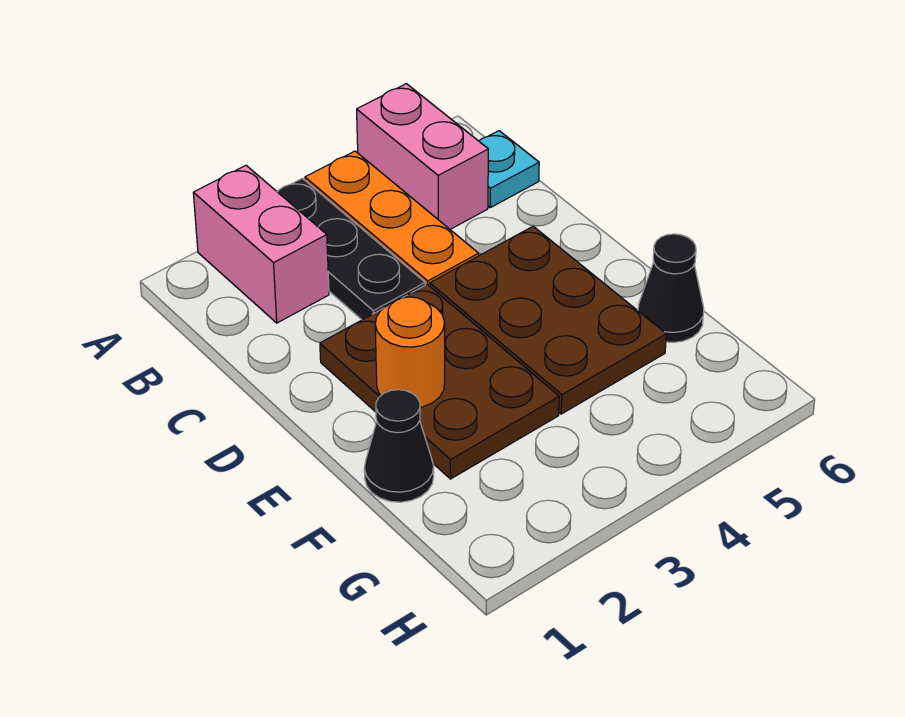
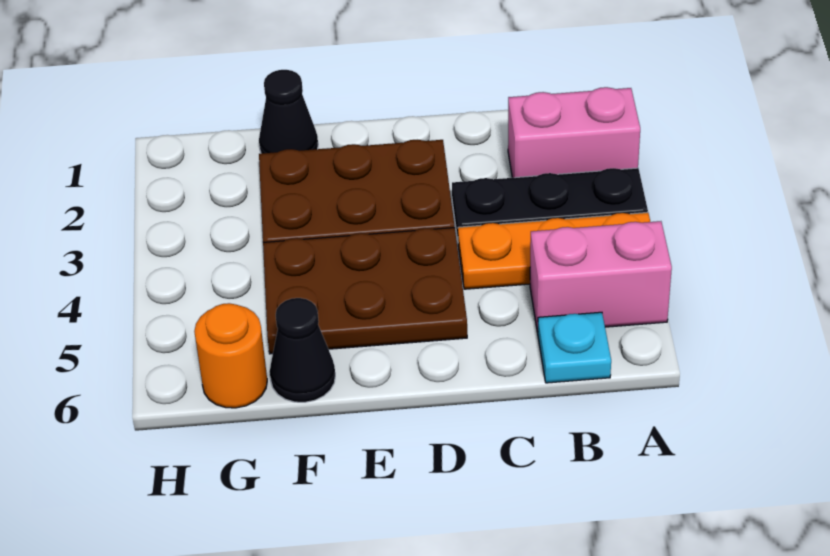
orange 1x1 round brick [375,297,445,407] -> orange 1x1 round brick moved to [194,303,267,408]

